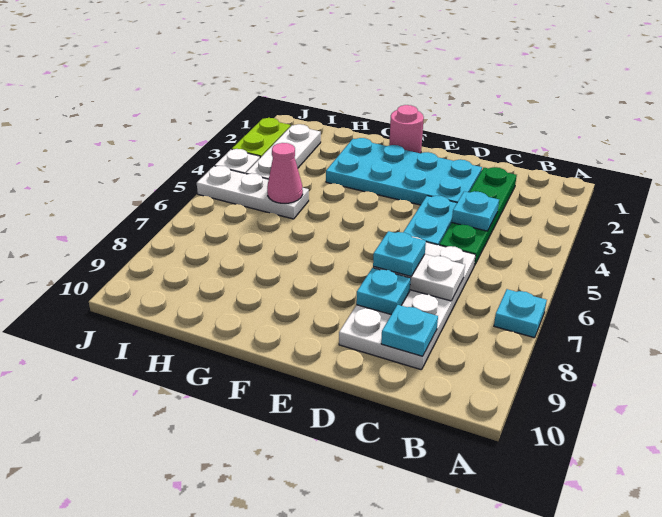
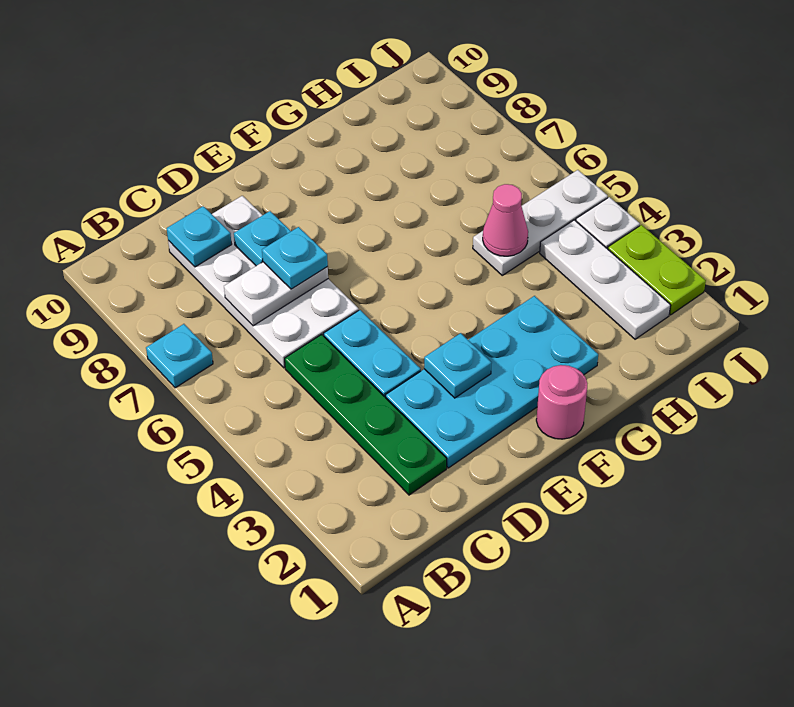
cyan 1x1 plate [452,191,499,231] -> cyan 1x1 plate moved to [424,333,491,398]

